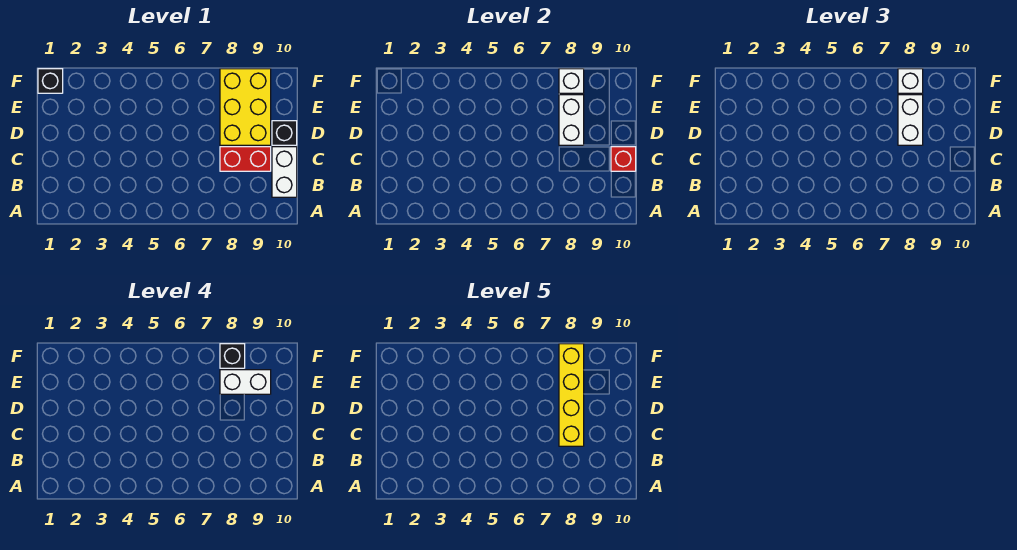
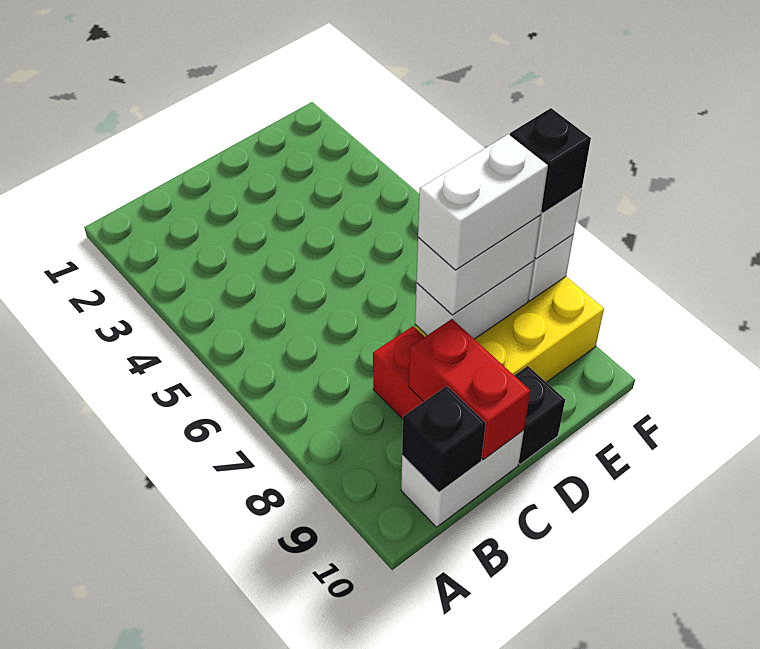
yellow 1x4 brick [559,344,584,446] -> none
red 1x1 brick [611,147,636,171] -> red 1x2 brick [409,319,530,460]
white 1x2 brick [220,370,271,394] -> white 1x2 brick turned to [418,134,548,270]
black 1x1 brick [38,69,63,93] -> black 1x1 brick moved to [402,386,486,492]

